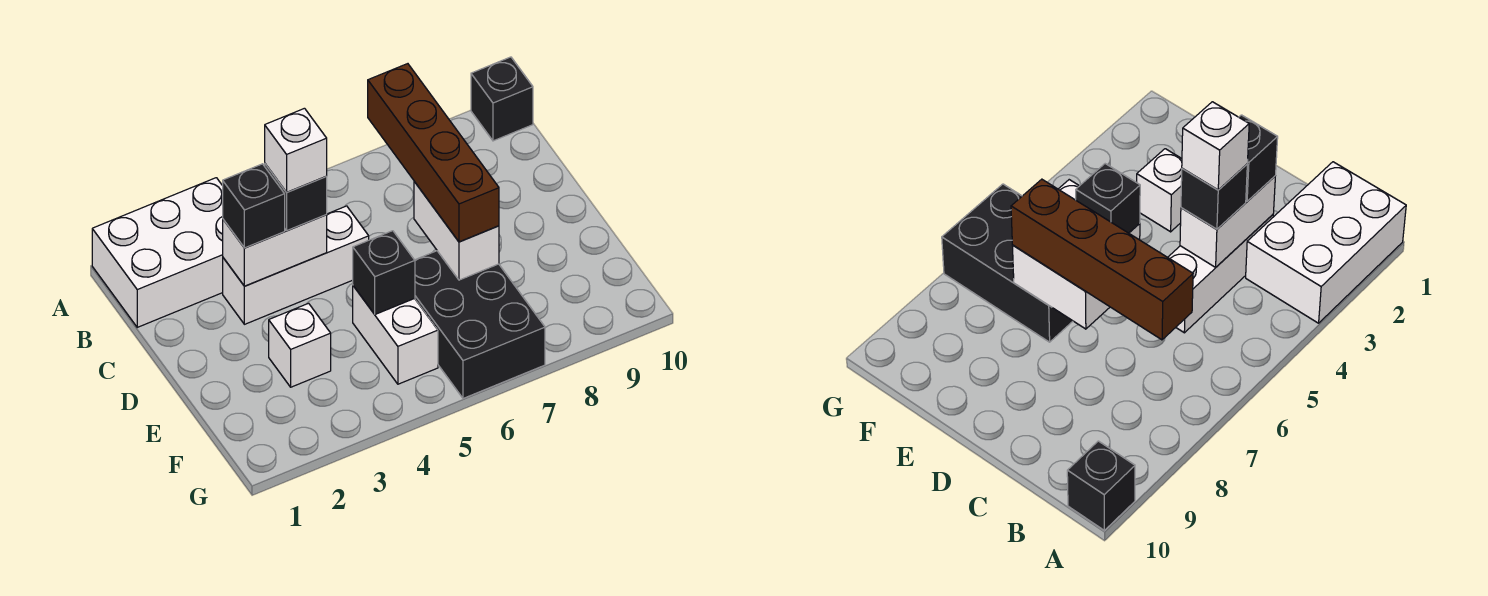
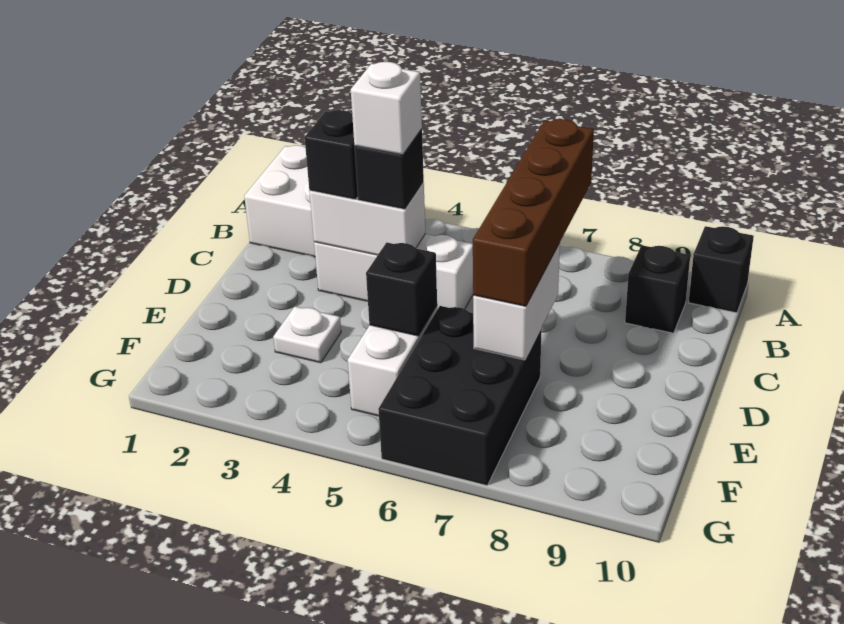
none -> black 1x1 brick [625,245,690,333]
white 1x1 brick [269,303,331,387] -> white 1x1 plate [273,307,341,363]

